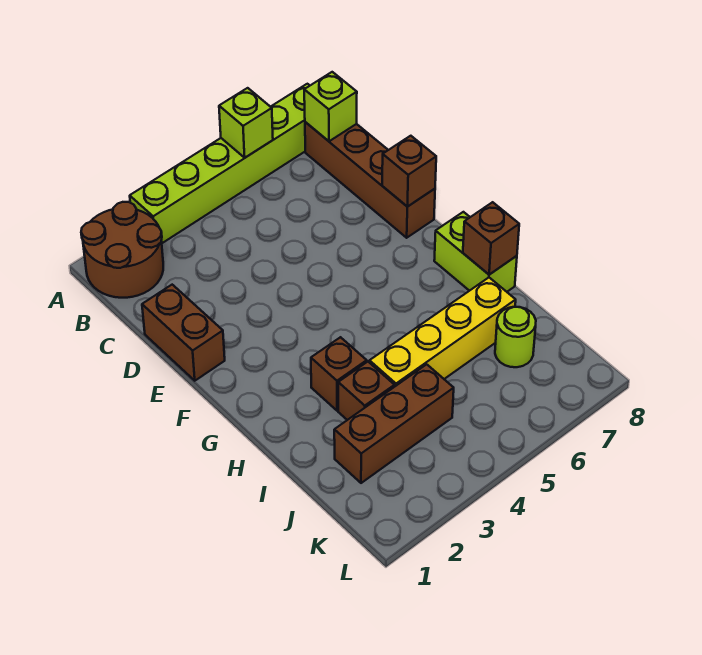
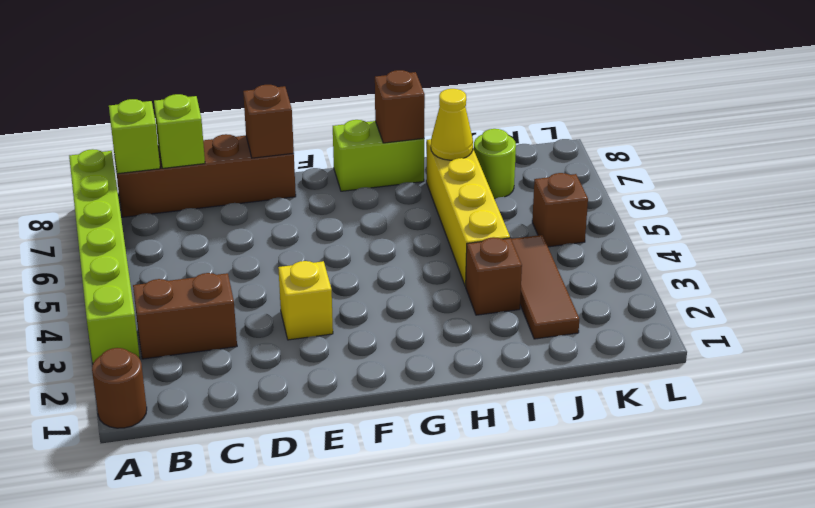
brown 2x2 round brick [81,202,163,298] -> brown 1x1 round brick [92,348,147,428]
lime 1x1 brick [219,88,273,158] -> lime 1x1 brick moved to [154,94,205,168]
brown 1x2 brick [142,285,225,381] -> brown 1x2 brick moved to [133,273,237,359]
none -> yellow 1x1 brick [278,261,333,340]
brown 1x1 brick [311,337,367,411] -> brown 1x1 brick moved to [532,173,588,247]
none -> yellow 1x1 cone [431,89,473,160]
brown 1x3 brick [334,364,454,483] -> brown 1x3 tile [511,235,579,339]

